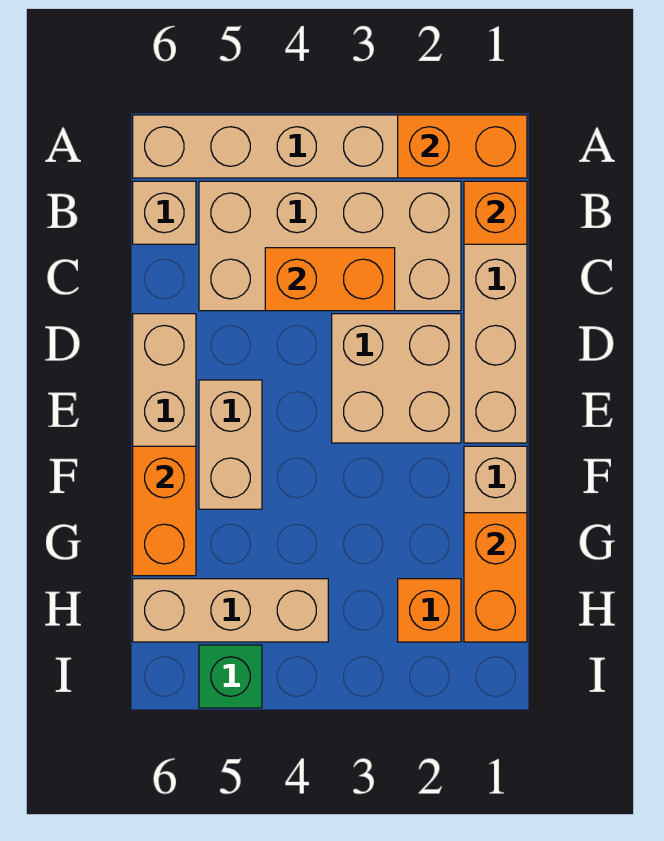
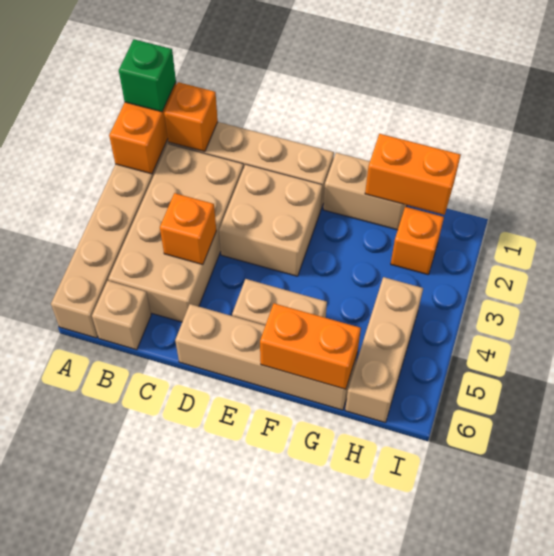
orange 1x2 brick [265,248,395,311] -> orange 1x1 brick [160,193,216,265]
green 1x1 brick [199,645,262,708] -> green 1x1 brick moved to [119,39,176,112]

